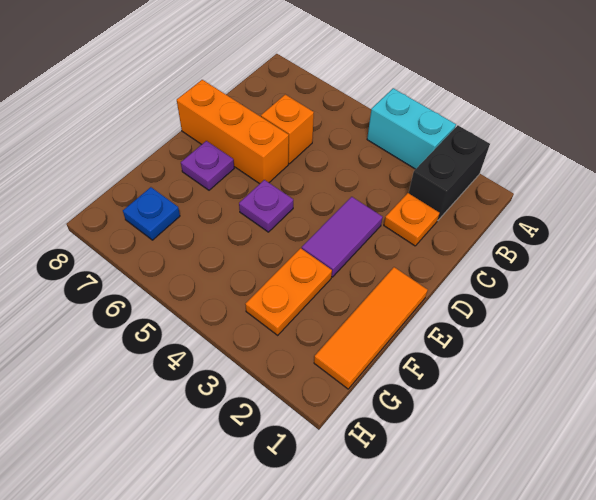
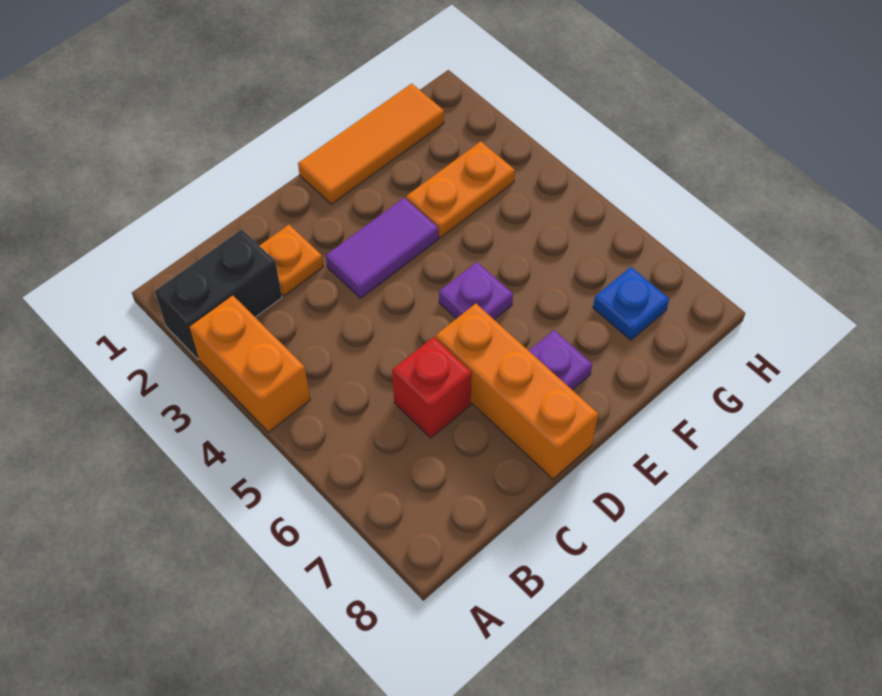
cyan 1x2 brick [367,88,456,169] -> orange 1x2 brick [190,296,310,432]
orange 1x1 brick [261,95,314,164] -> red 1x1 brick [392,337,472,438]

